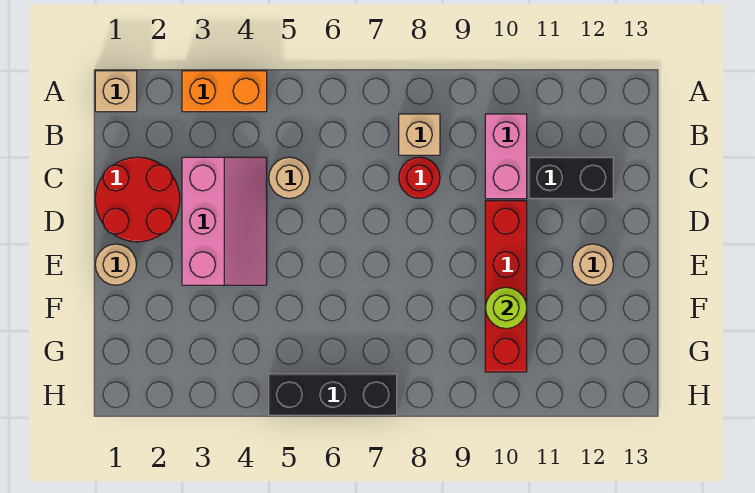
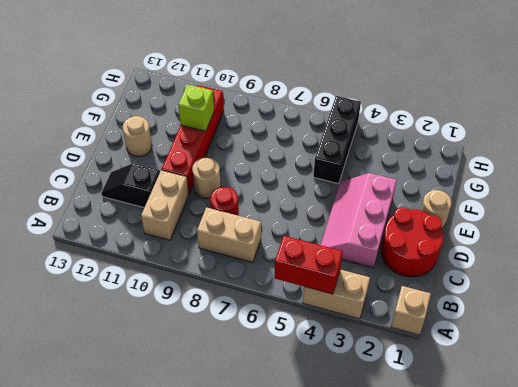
orange 1x2 brick [182,71,267,112] -> tan 1x2 brick [303,270,370,319]
none -> red 1x2 brick [275,236,343,294]
tan 1x1 brick [399,114,440,155] -> tan 1x2 brick [197,207,261,262]
pink 1x2 brick [485,114,527,199] -> tan 1x2 brick [141,170,189,240]
tan 1x1 round brick [269,157,310,199] -> tan 1x1 round brick moved to [192,157,221,198]
black 1x2 brick [529,157,613,199] -> black 1x2 slope [101,163,160,208]
lime 1x1 round brick [486,287,527,329] -> lime 1x1 brick [178,84,214,131]
black 1x3 brick [269,374,397,415] -> black 1x3 brick turned to [313,96,361,184]

